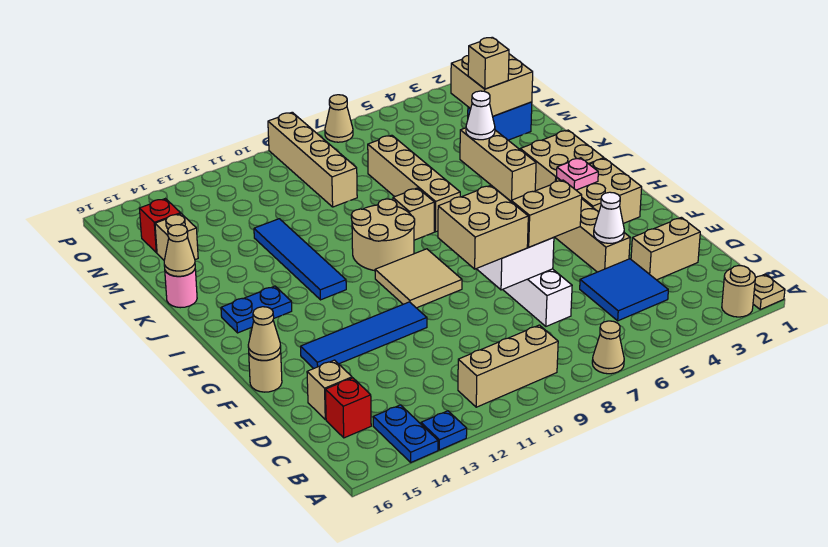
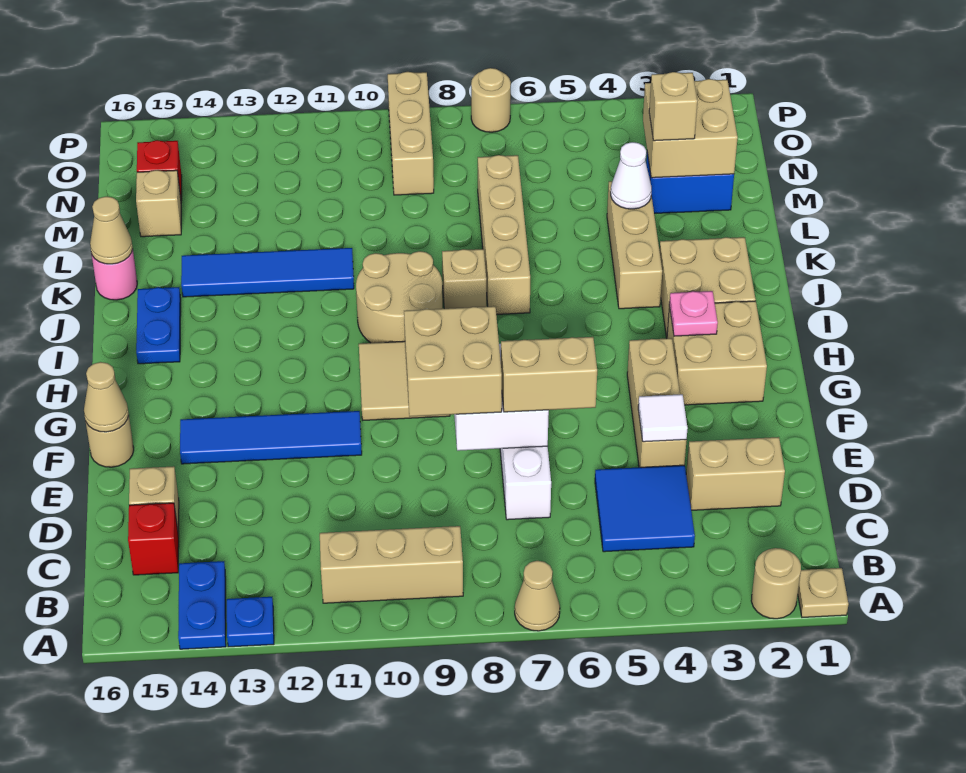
white 1x1 cone [594,192,624,243] -> white 1x1 tile [638,394,688,442]
blue 1x4 tile [254,219,346,300] -> blue 1x4 tile turned to [181,248,354,297]
blue 1x2 plate [221,286,292,333] -> blue 1x2 plate turned to [136,287,181,364]
tan 1x4 brick [268,112,357,207] -> tan 1x3 brick [388,72,434,195]
tan 1x1 cone [325,95,353,142] -> tan 1x1 round brick [471,68,511,132]

